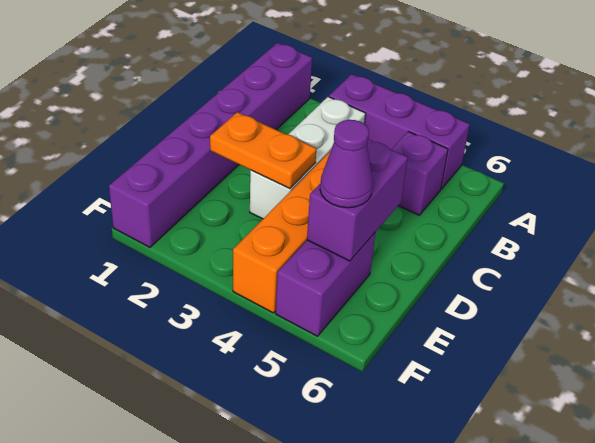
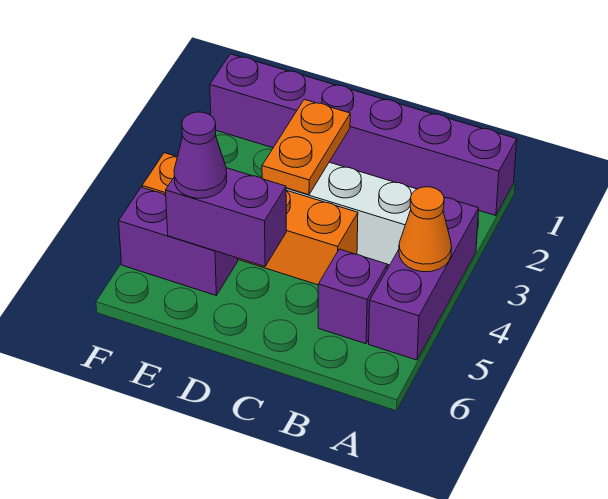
none -> orange 1x1 cone [399,187,452,272]

